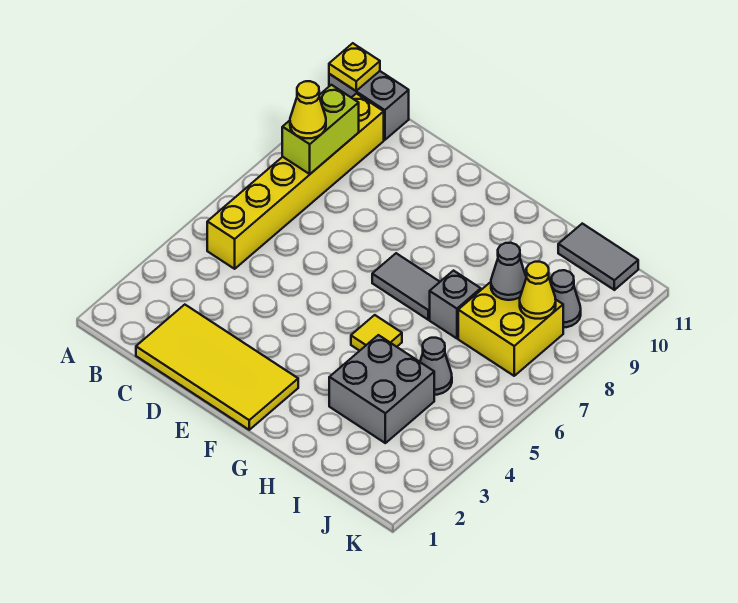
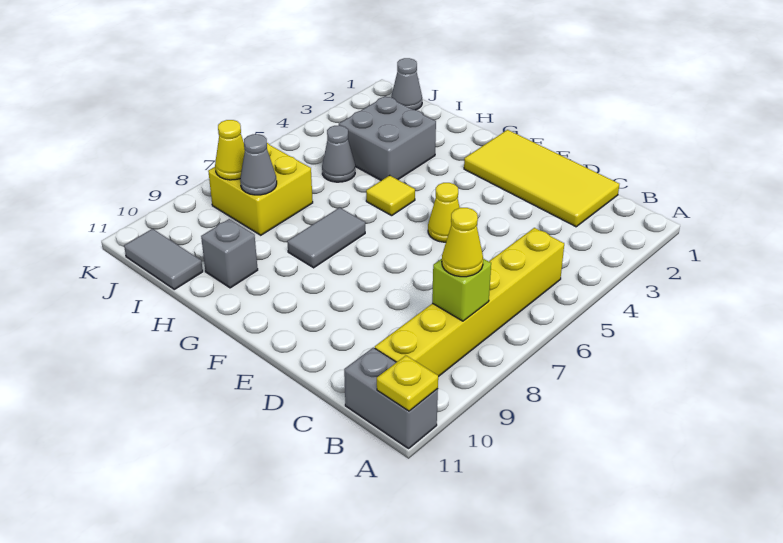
lime 1x2 brick [282,85,359,174] -> lime 1x1 brick [432,259,491,321]
none -> yellow 1x1 cone [428,183,460,242]
grey 1x2 tile [372,253,440,320] -> grey 1x2 tile turned to [287,208,365,268]
grey 1x1 brick [430,271,481,338] -> grey 1x1 brick moved to [201,219,258,288]
grey 1x1 cone [551,270,581,327] -> grey 1x1 cone moved to [391,58,422,110]

